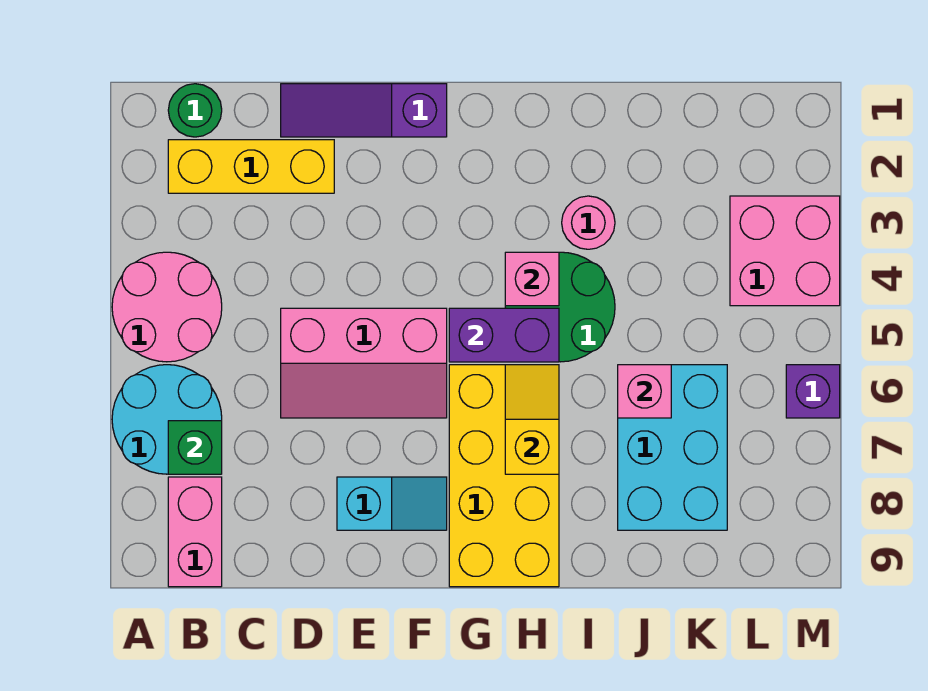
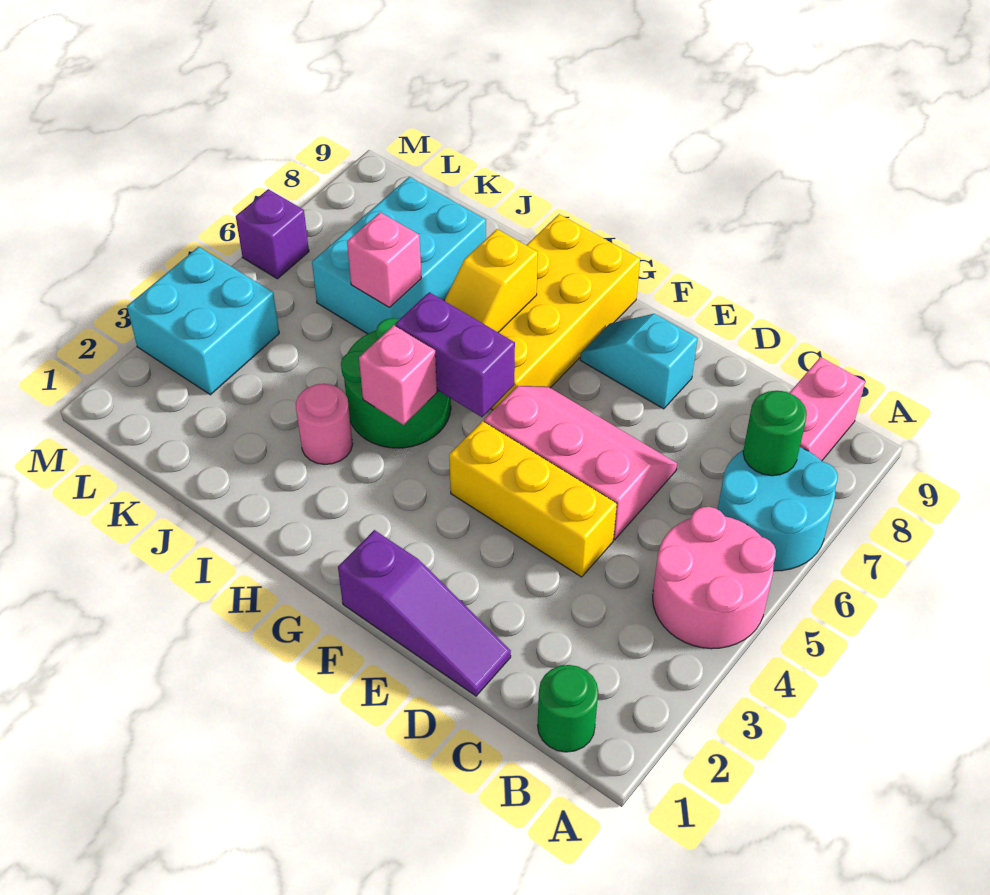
yellow 1x3 brick [168,140,334,193] -> yellow 1x3 brick moved to [449,421,617,577]
green 1x1 brick [168,421,222,474] -> green 1x1 round brick [743,391,807,476]
pink 2x2 brick [730,196,840,306] -> cyan 2x2 brick [127,247,279,395]

